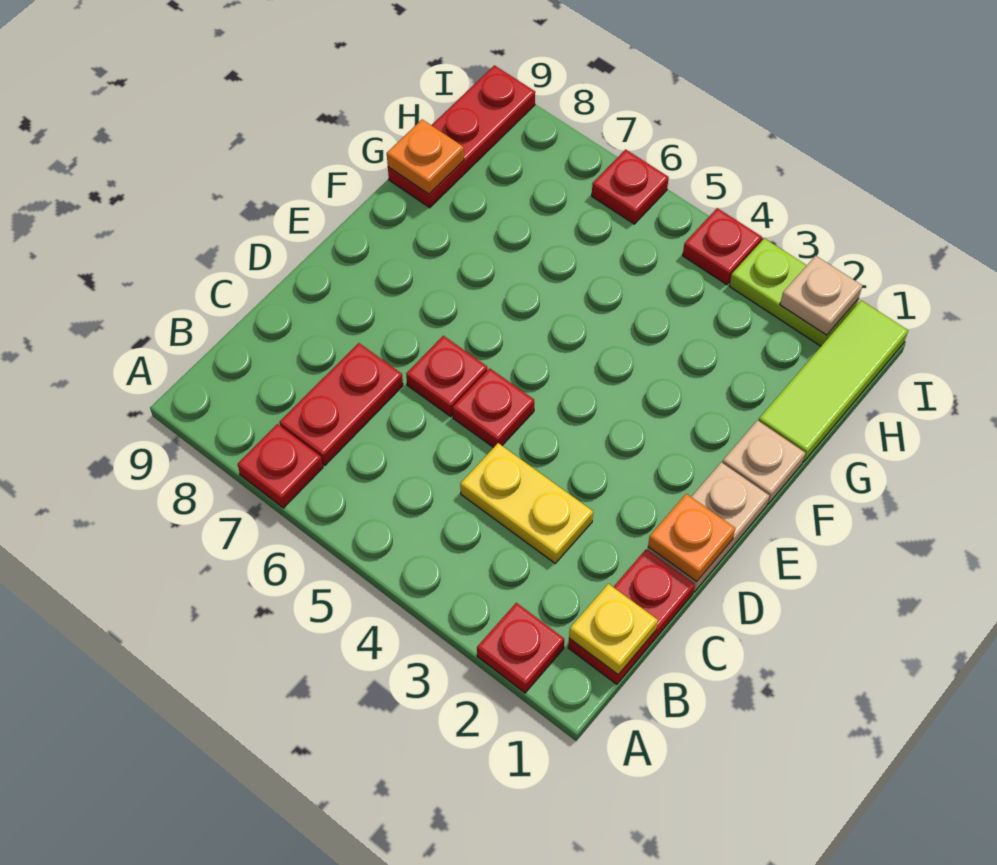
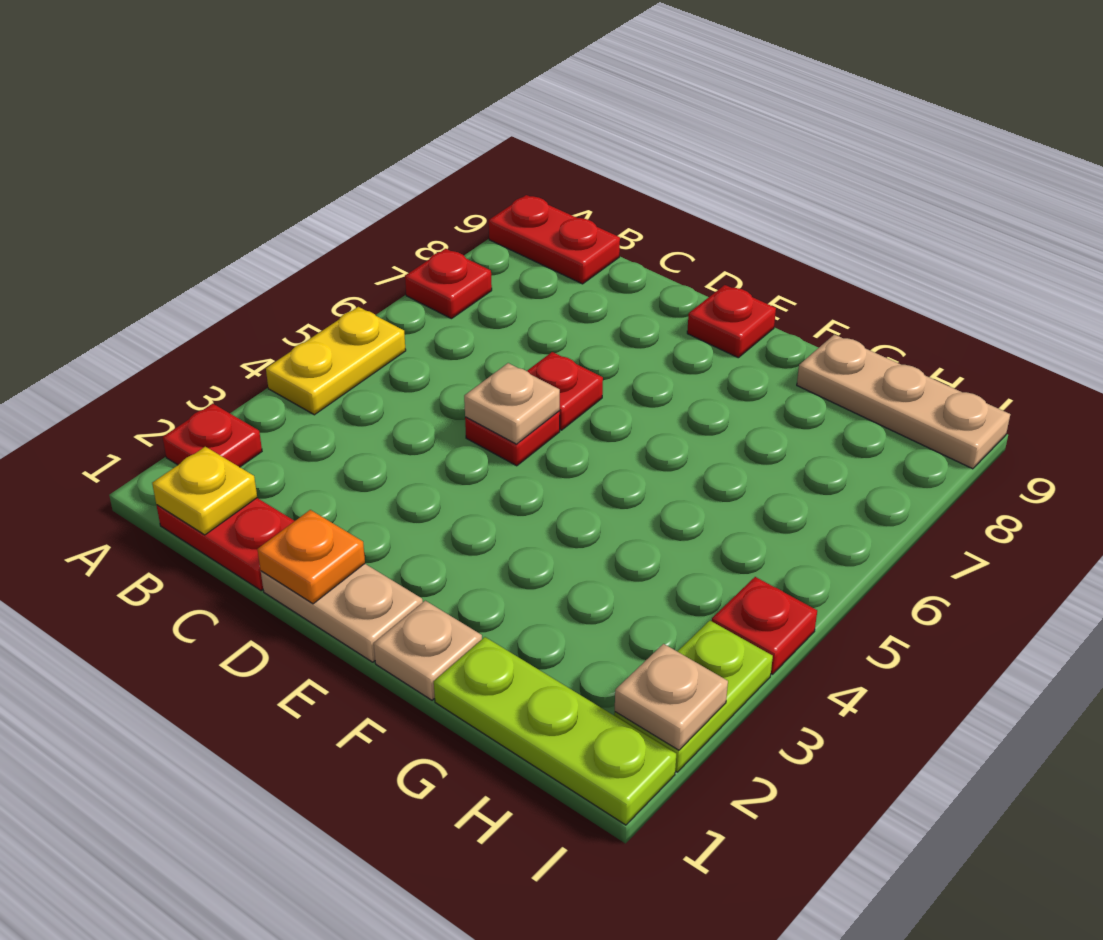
red 1x2 plate [280,343,403,465] -> red 1x2 plate moved to [489,195,620,284]
yellow 1x2 plate [460,443,593,563] -> yellow 1x2 plate moved to [266,307,406,415]
none -> tan 1x1 plate [464,363,560,444]
lime 1x3 tile [759,300,908,462] -> lime 1x3 plate [434,637,676,825]
red 1x3 plate [388,65,535,208] -> tan 1x3 plate [797,334,1010,469]
orange 1x1 plate [387,119,464,194] -> none
red 1x1 plate [592,149,669,224] -> red 1x1 plate moved to [687,285,776,358]

